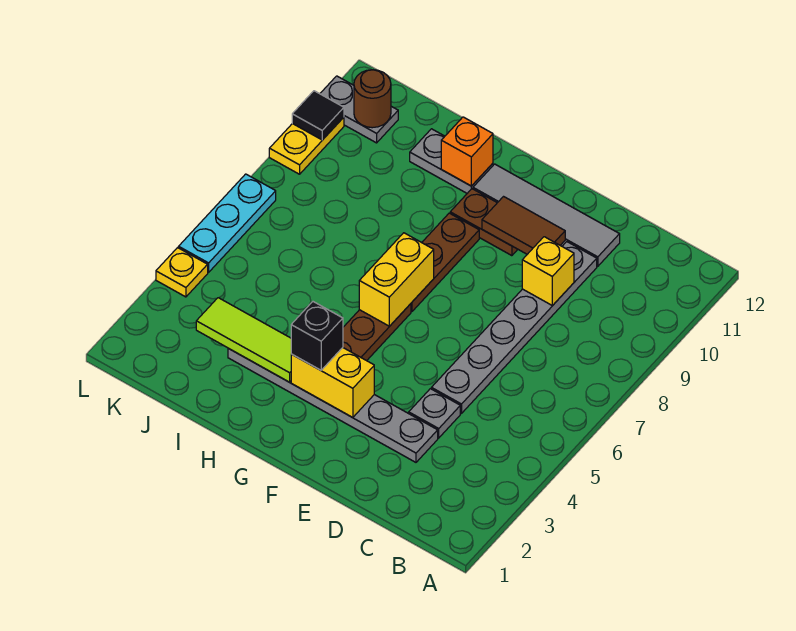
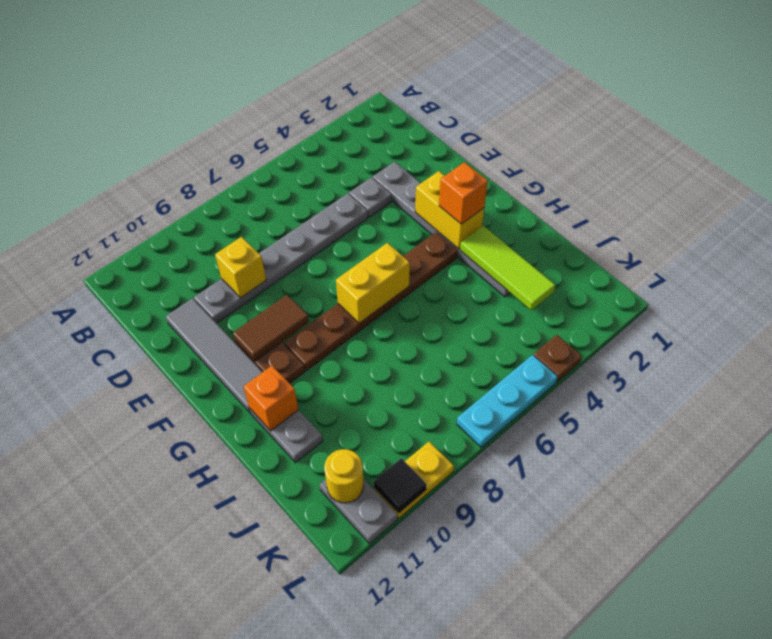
brown 1x2 tile [482,197,565,254] -> brown 1x2 tile turned to [233,295,309,361]
black 1x1 brick [291,302,343,370] -> orange 1x1 brick [439,162,488,224]
brown 1x1 round brick [354,70,391,128] -> yellow 1x1 round brick [324,449,364,503]
yellow 1x1 plate [156,248,208,297] -> brown 1x1 plate [534,335,582,382]

